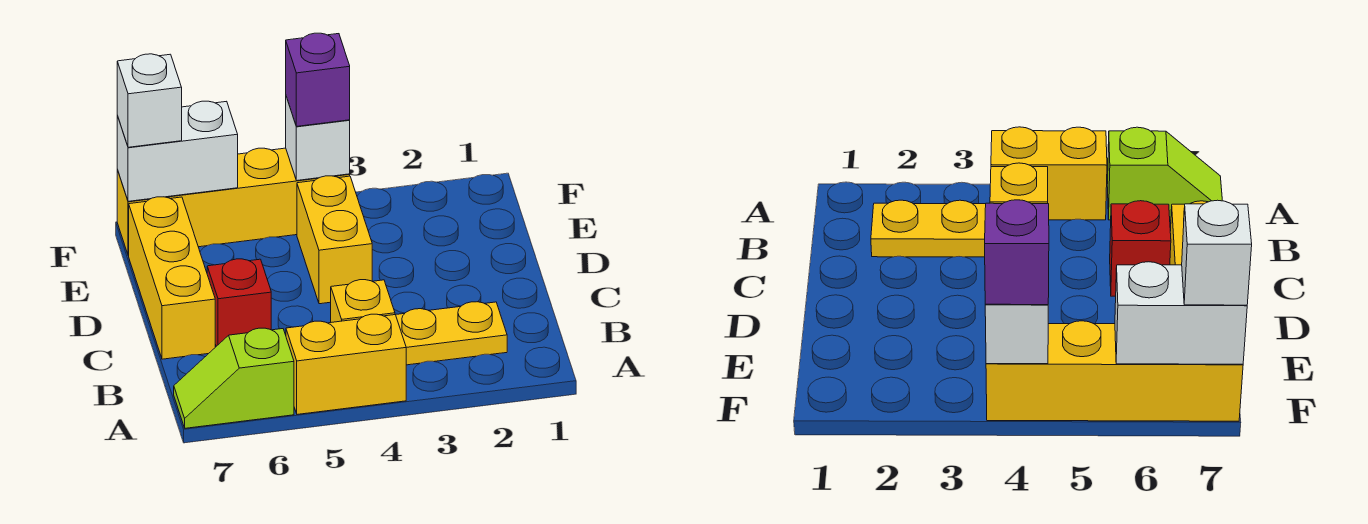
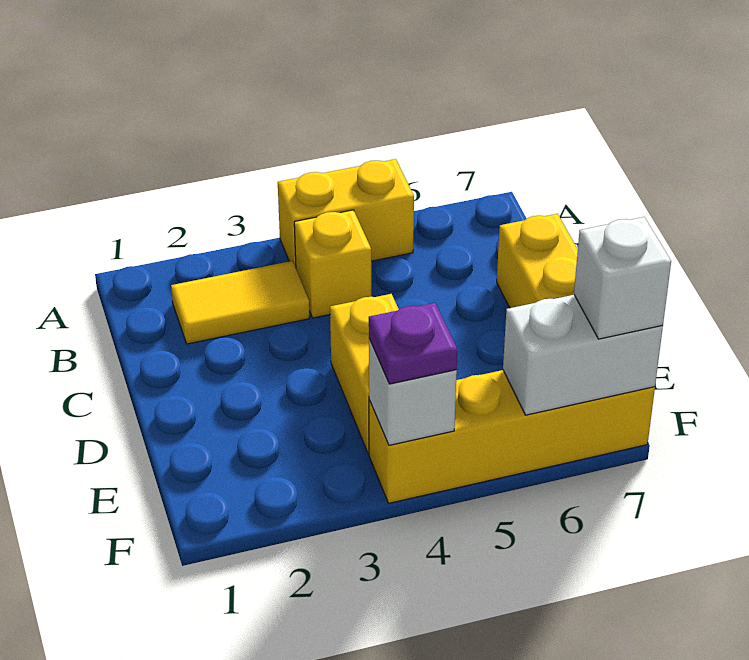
lime 1x2 slope [174,328,294,428] -> none
yellow 1x2 plate [396,302,507,365] -> yellow 1x2 tile [171,261,309,344]
red 1x1 brick [207,259,271,346] -> none
purple 1x1 brick [286,33,350,126] -> purple 1x1 plate [369,303,457,384]

